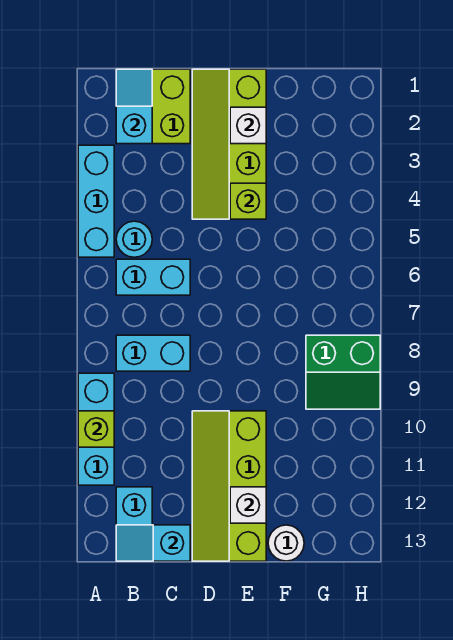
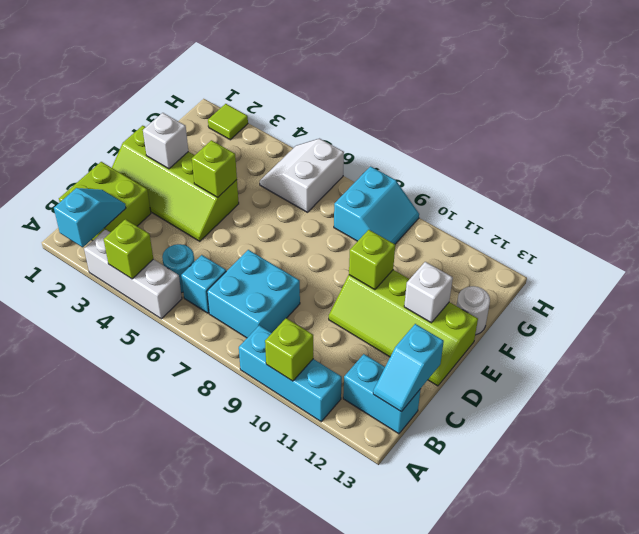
cyan 1x3 brick [78,145,114,257] -> white 1x3 brick [84,229,182,319]
none -> lime 1x1 brick [104,219,153,279]
cyan 1x2 slope [116,69,152,144] -> cyan 1x2 slope turned to [54,188,126,247]
cyan 1x2 brick [116,259,190,295] -> cyan 1x1 brick [181,255,226,313]
cyan 1x2 brick [116,335,190,371] -> cyan 2x2 brick [207,250,300,338]
none -> lime 1x1 brick [349,230,395,290]
none -> white 2x2 slope [260,139,344,212]
green 2x2 slope [306,335,380,409] -> cyan 2x2 slope [334,166,419,244]
none -> lime 1x1 tile [208,104,248,140]

